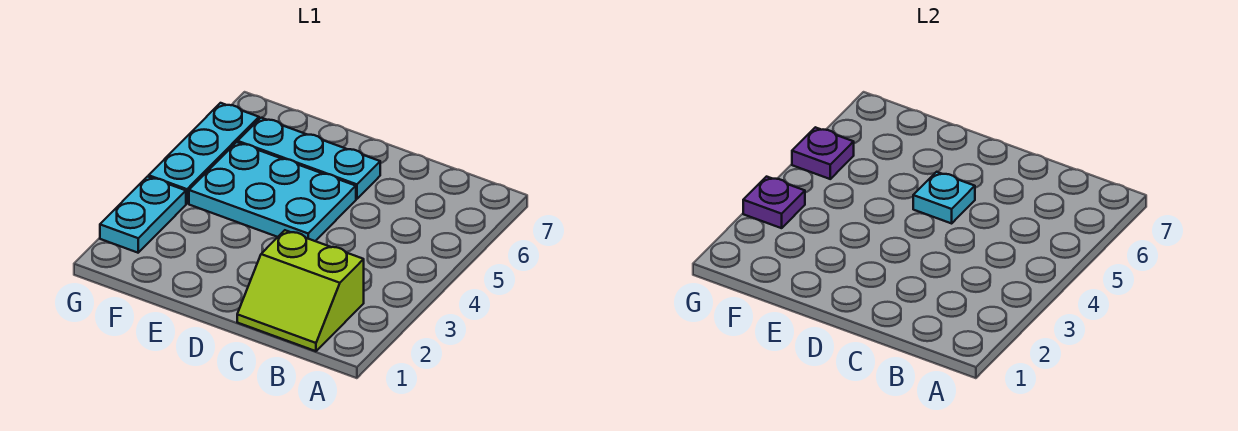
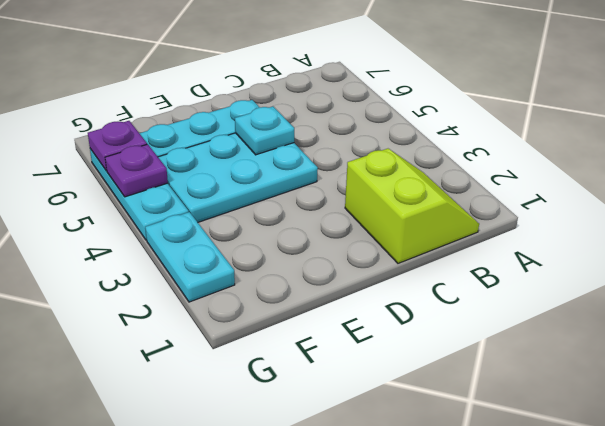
lime 2x2 slope [237,230,364,351] -> lime 2x2 slope turned to [345,149,479,263]
purple 1x1 plate [743,177,805,228] -> purple 1x1 plate moved to [88,121,147,171]

